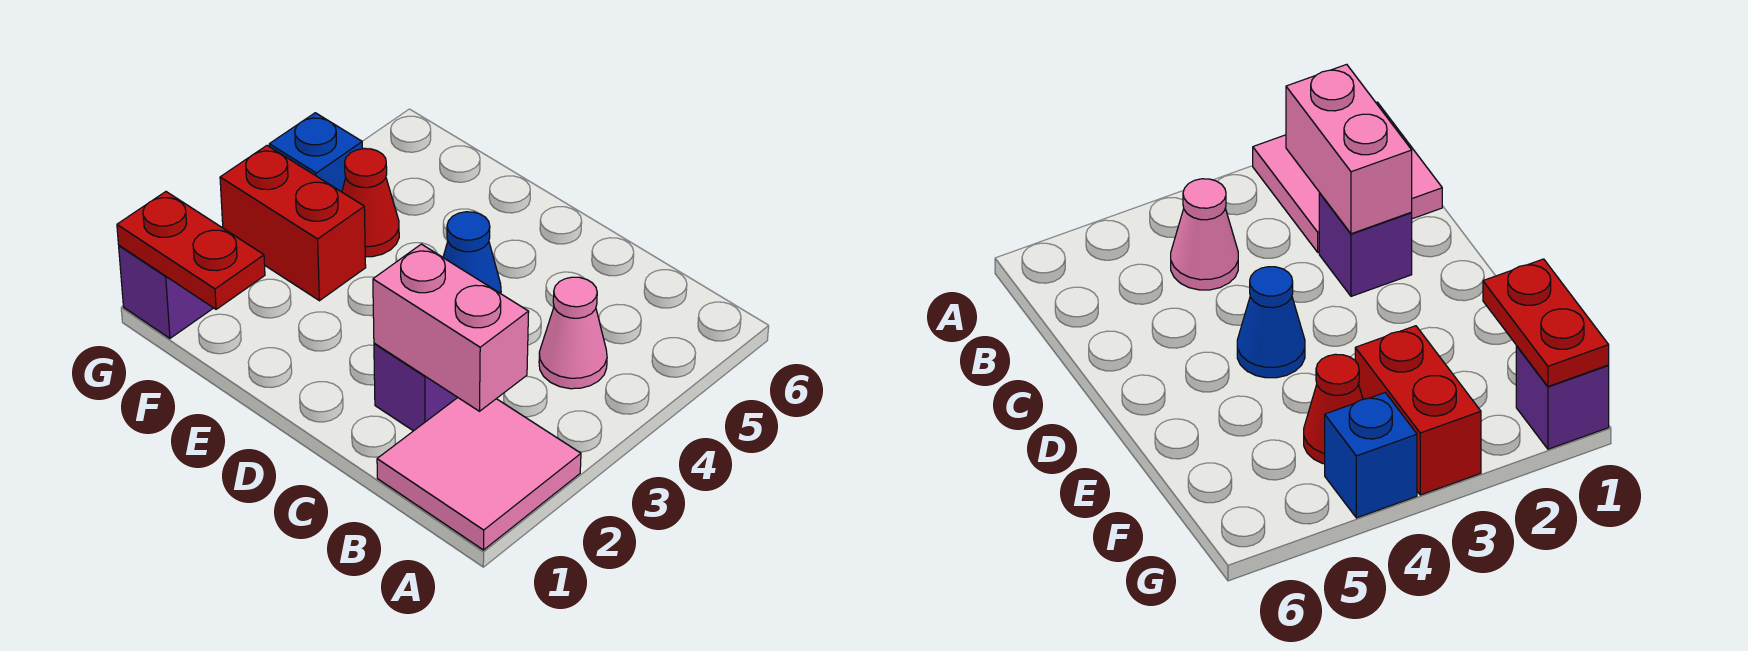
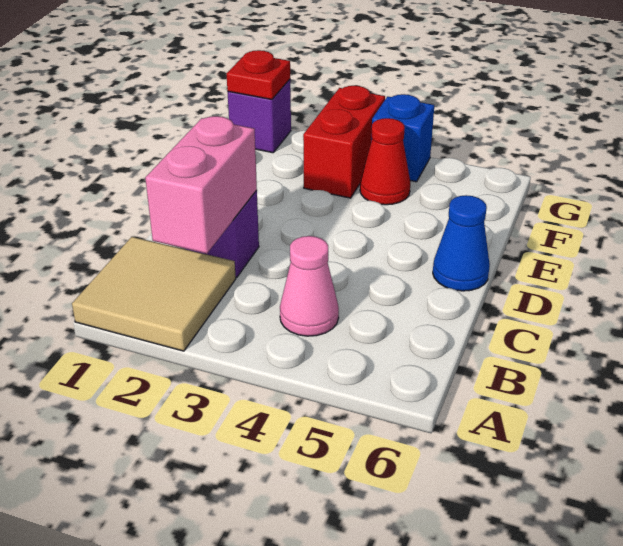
pink 2x2 tile [377,398,581,550] -> tan 2x2 tile [72,237,236,351]
blue 1x1 cone [443,212,501,294] -> blue 1x1 cone moved to [433,195,490,291]
red 1x2 plate [117,192,265,309] -> red 1x1 plate [226,50,290,99]

